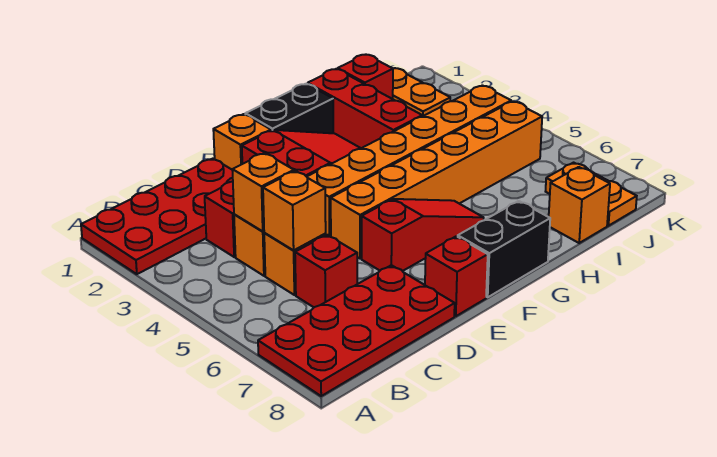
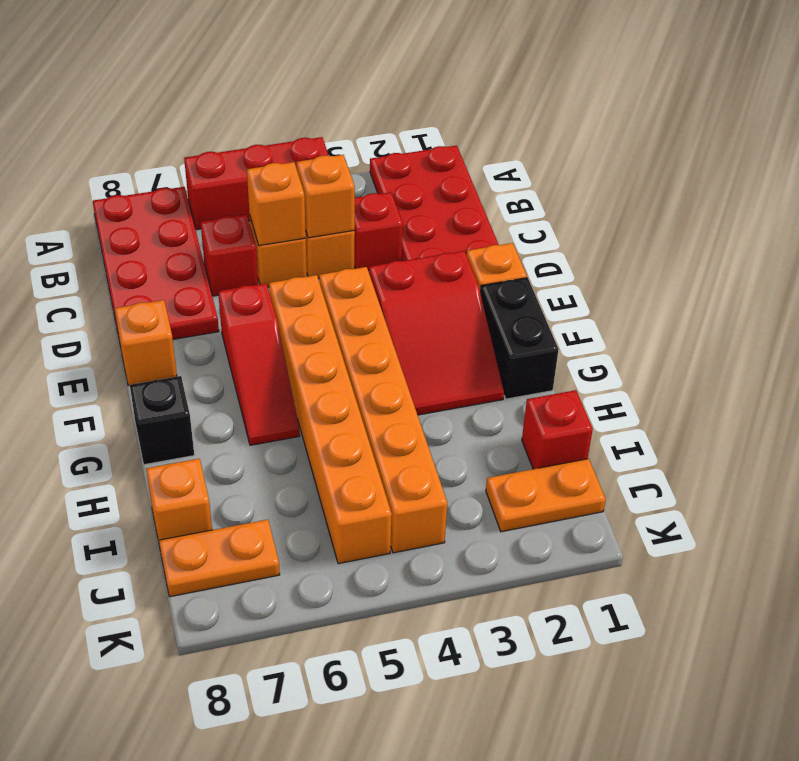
red 1x1 brick [425,236,488,316] -> orange 1x1 brick [115,300,177,385]
black 1x2 brick [458,201,550,297] -> black 1x1 brick [130,376,194,465]
red 1x3 brick [308,69,422,148] -> red 1x3 brick moved to [184,137,329,230]

